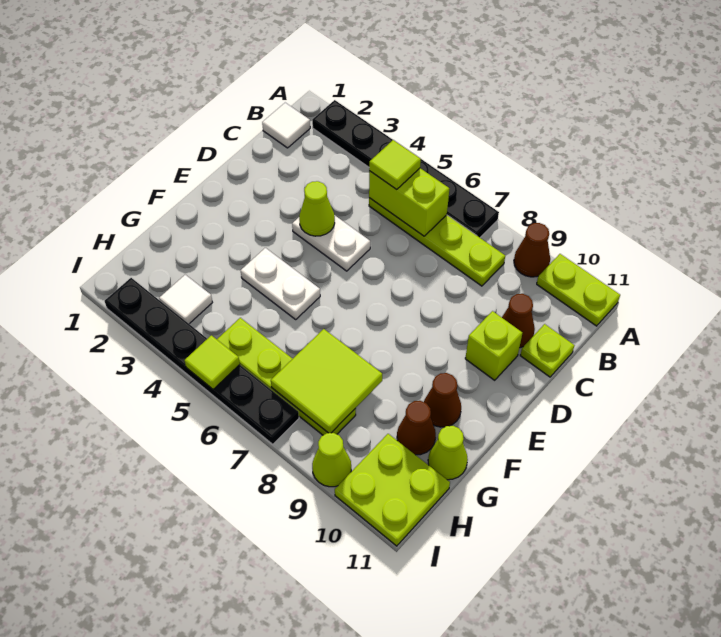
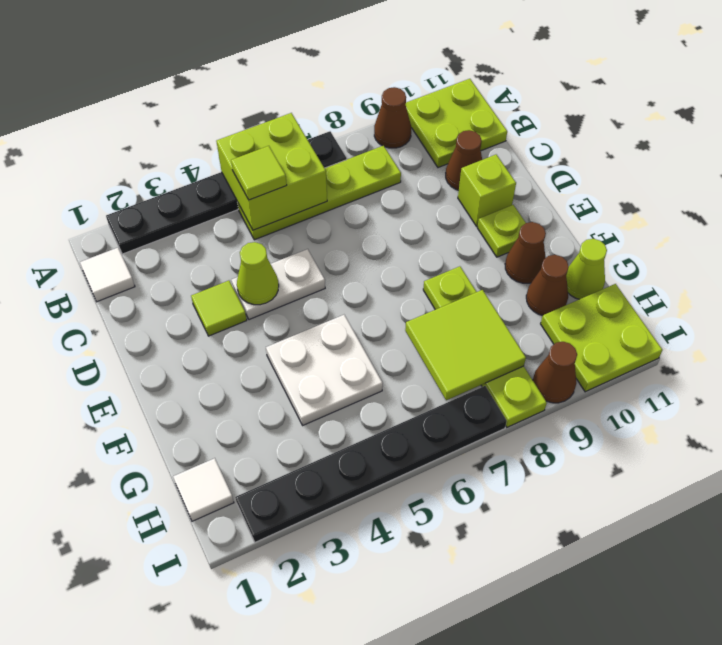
lime 1x2 plate [537,254,620,326] -> lime 2x2 plate [405,79,507,168]
lime 1x2 brick [369,168,449,236] -> lime 2x2 brick [216,113,327,230]
lime 1x1 plate [520,324,574,377] -> lime 1x1 plate moved to [478,205,526,257]
white 1x2 plate [241,248,320,319] -> white 2x2 plate [266,315,383,425]
white 1x1 tile [159,275,212,324] -> white 1x1 tile moved to [173,458,234,521]
lime 1x4 plate [217,318,356,435] -> lime 1x4 plate turned to [423,266,547,427]
lime 1x1 tile [184,335,240,389] -> lime 1x1 tile moved to [191,281,247,336]
lime 1x1 cone [312,433,351,487] -> brown 1x1 cone [533,342,577,403]

